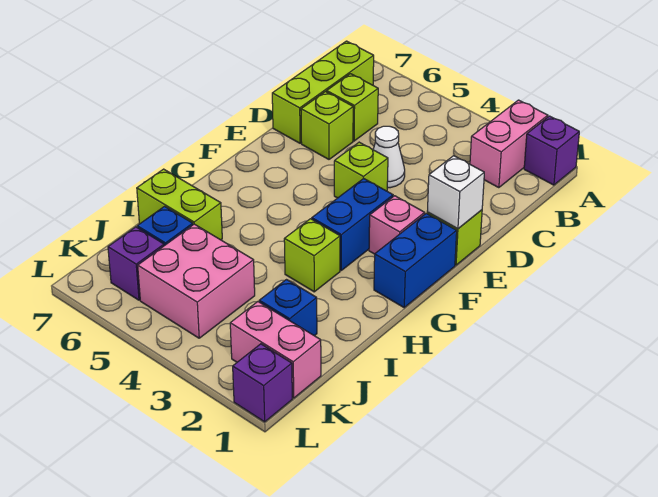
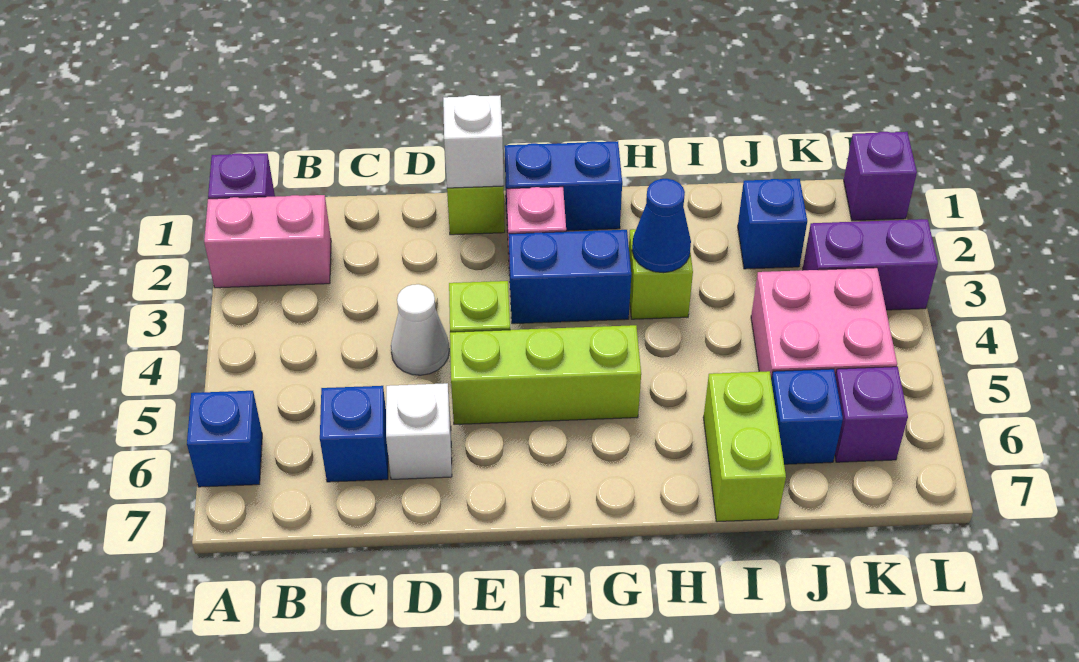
none -> blue 1x1 brick [187,391,262,487]
lime 1x3 brick [272,41,374,143] -> lime 1x3 brick moved to [450,325,641,424]
lime 1x1 brick [327,74,378,141] -> blue 1x1 brick [320,386,388,482]
lime 1x1 brick [301,92,353,159] -> white 1x1 brick [386,383,452,479]
none -> blue 1x1 cone [632,179,691,273]
pink 1x2 brick [230,302,321,398] -> none
none -> purple 1x2 brick [803,219,938,310]

